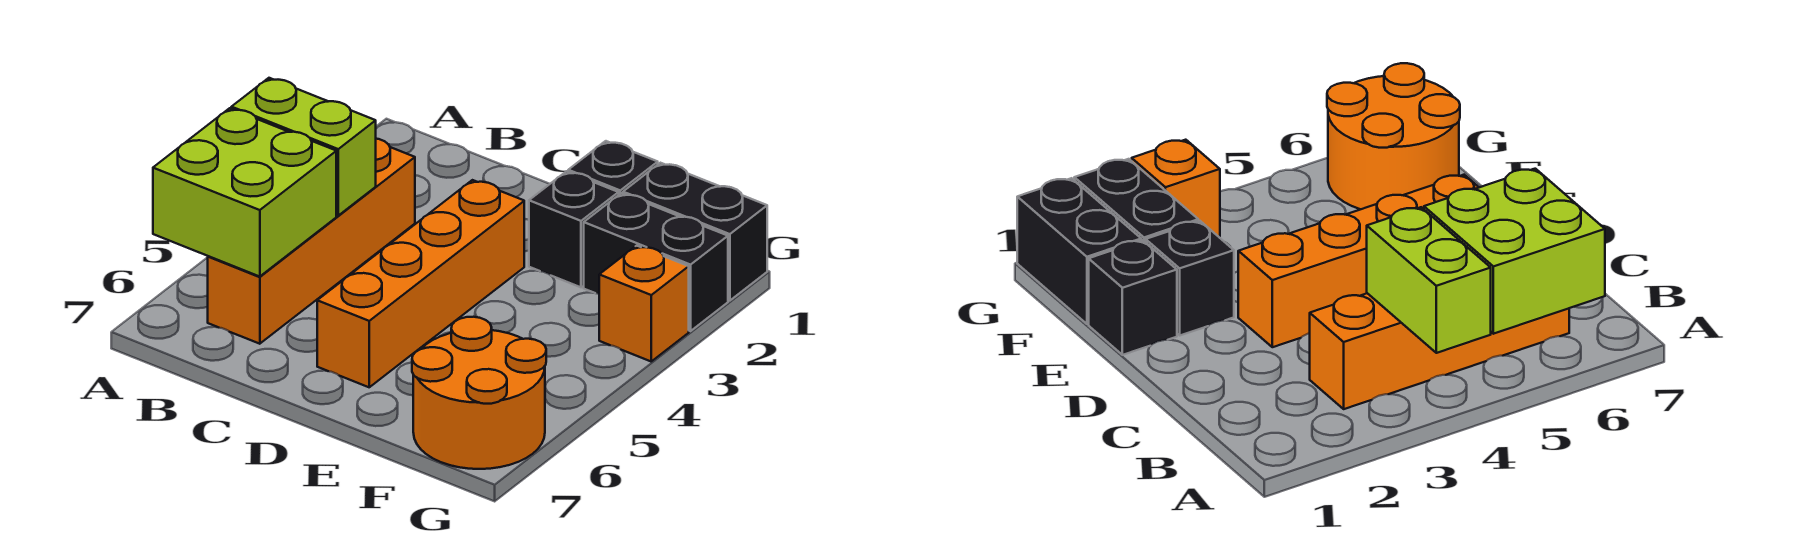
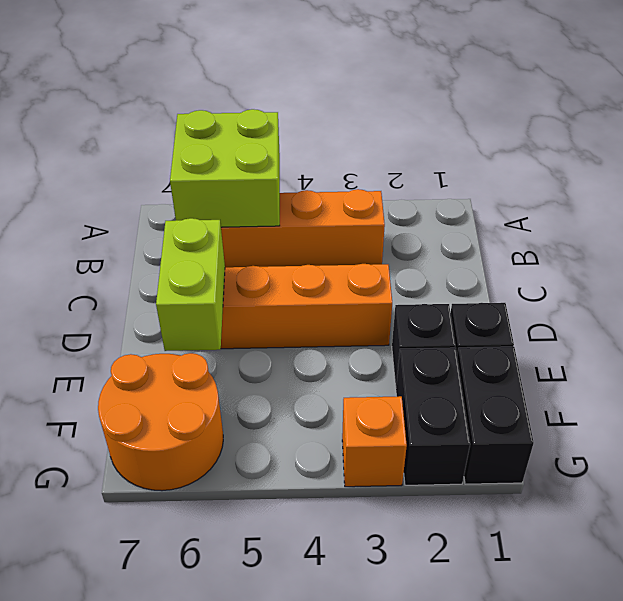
lime 1x2 brick [231,78,376,215] -> lime 1x2 brick moved to [156,218,225,351]

